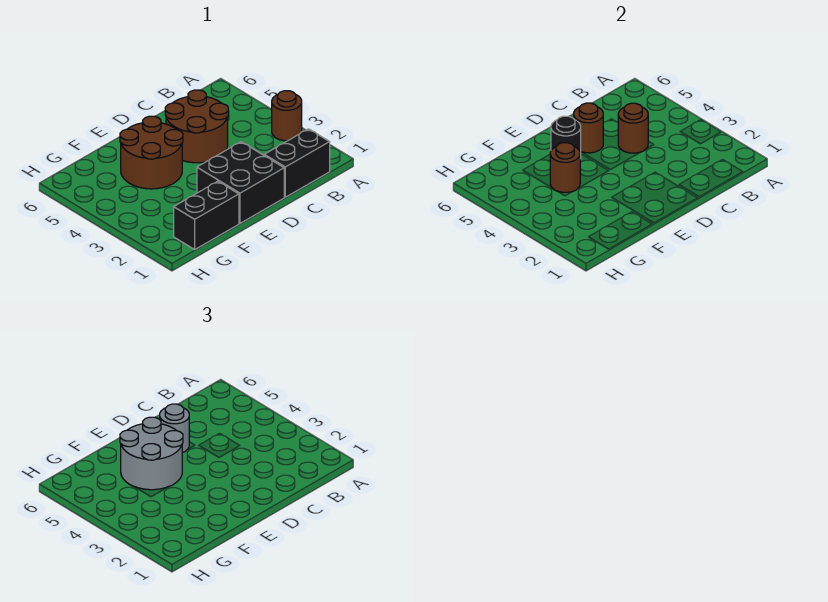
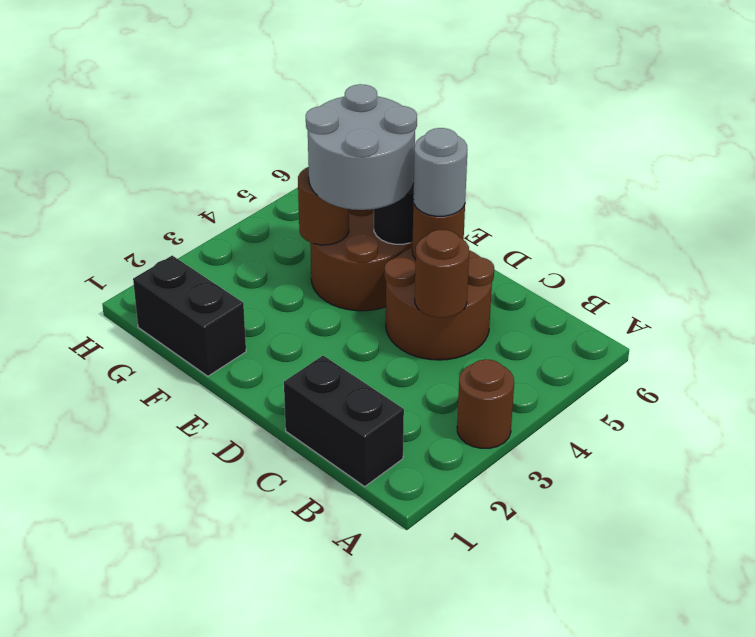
black 2x2 brick [197,142,284,223] -> none

